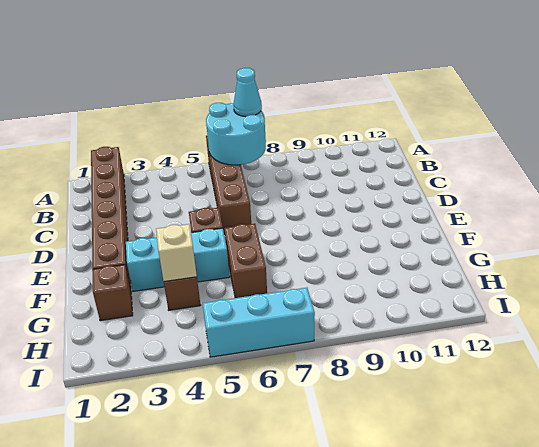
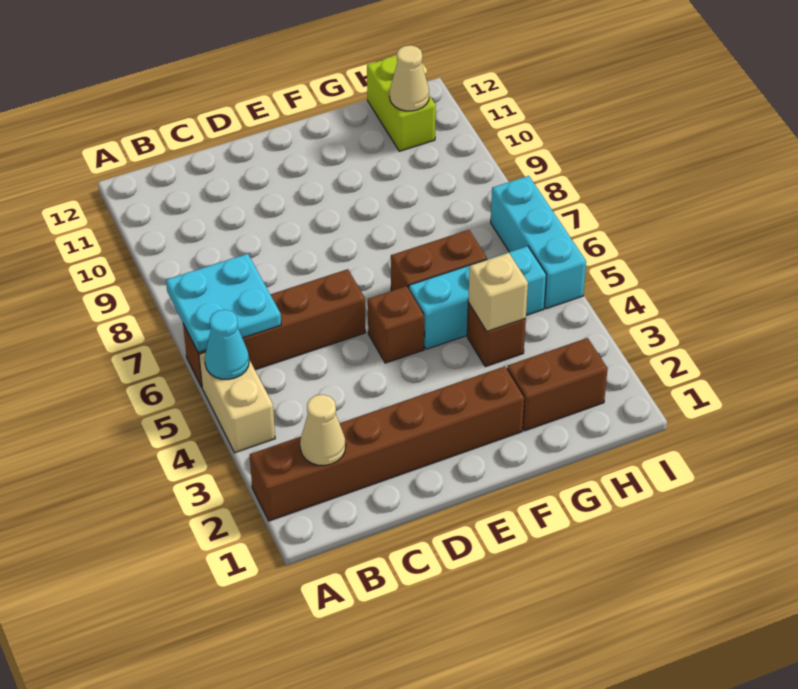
none -> tan 1x2 brick [199,352,275,453]
cyan 2x2 round brick [206,103,266,165] -> cyan 2x2 plate [166,254,281,353]
cyan 1x1 cone [234,68,262,117] -> cyan 1x1 cone moved to [205,310,249,379]
none -> tan 1x1 cone [300,395,346,466]
cyan 1x3 brick [126,228,230,291] -> cyan 1x3 brick turned to [409,246,546,349]
brown 1x1 brick [92,265,133,321] -> brown 1x2 brick [507,338,608,431]
none -> lime 1x2 brick [367,56,436,151]
none -> tan 1x1 cone [390,45,429,111]

